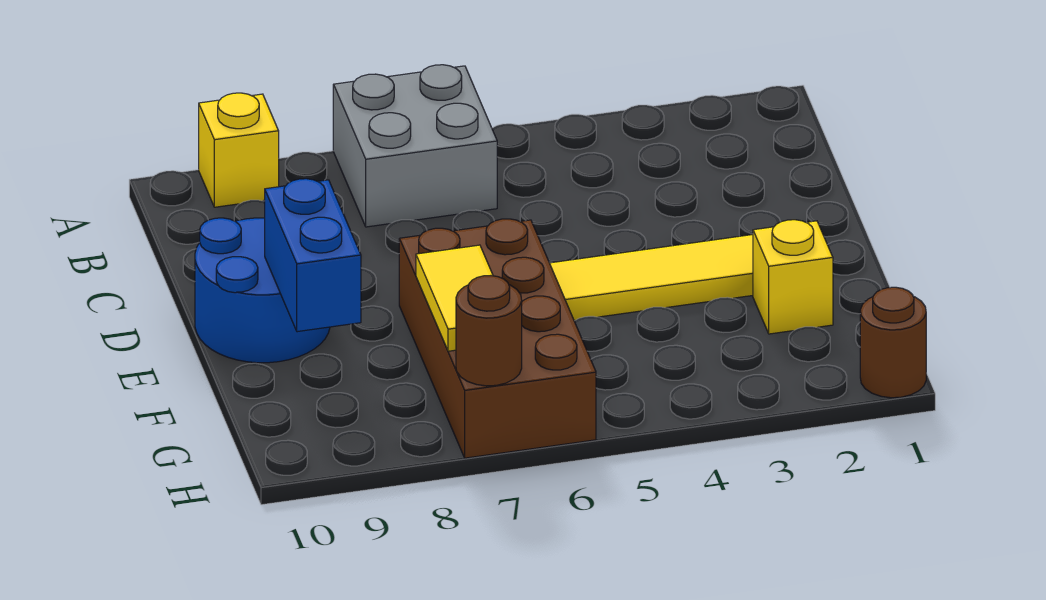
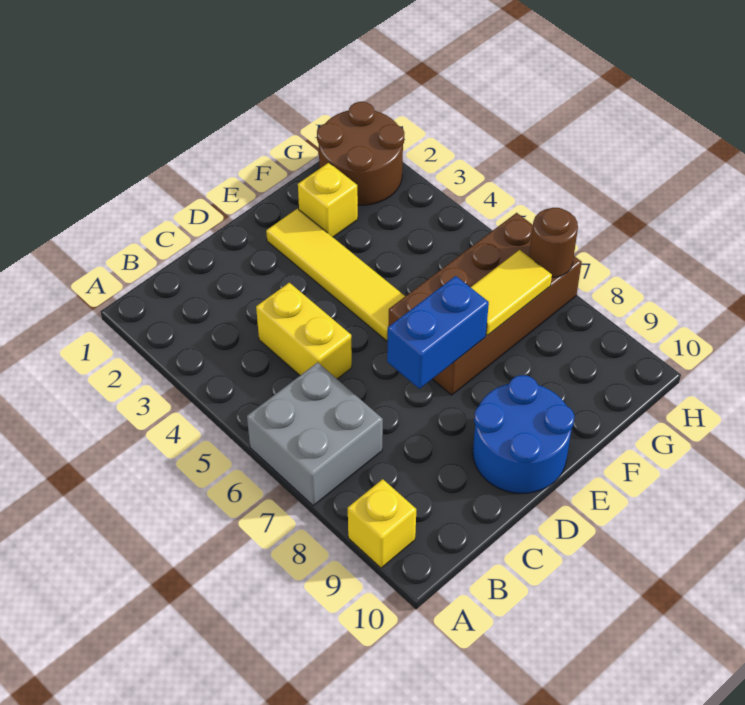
none -> yellow 1x2 brick [256,283,352,379]
blue 1x2 brick [265,179,361,332] -> blue 1x2 brick moved to [387,276,489,389]
brown 1x1 round brick [860,287,926,398] -> brown 2x2 round brick [317,102,404,205]

